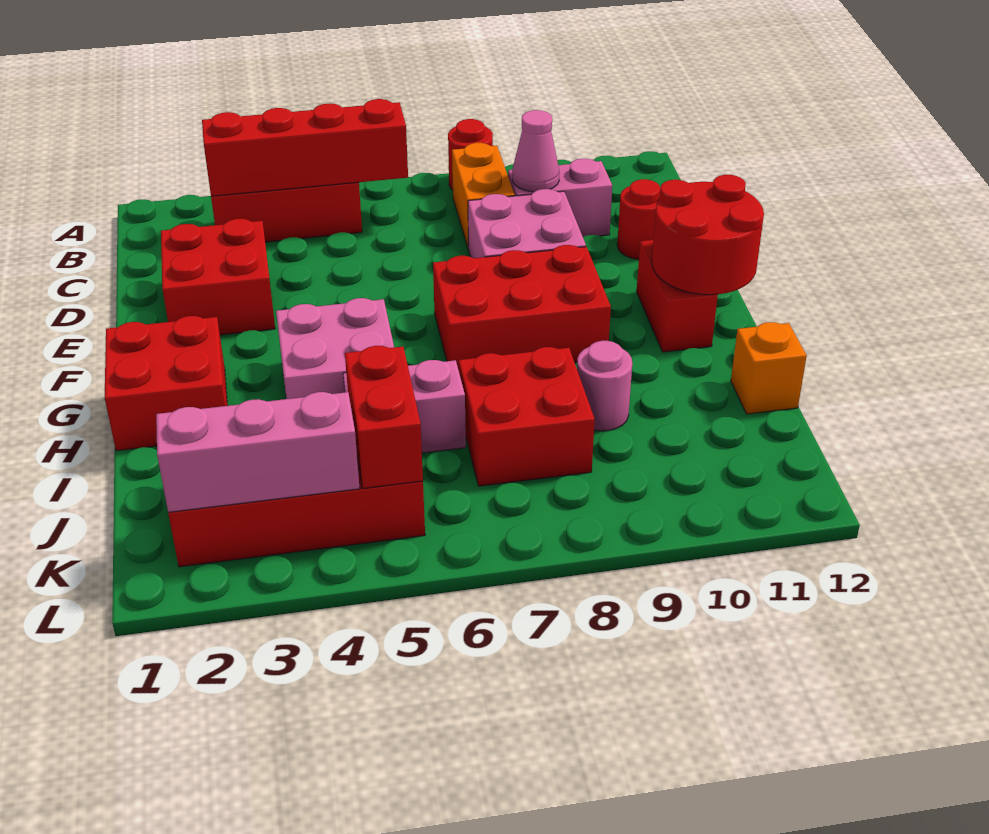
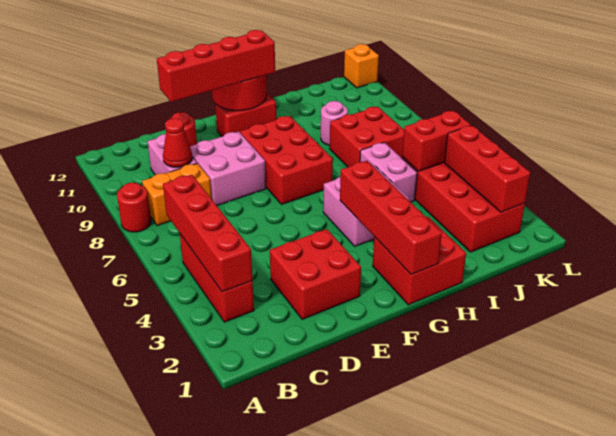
pink 1x1 cone [512,110,559,192] -> red 1x1 cone [163,118,192,167]
none -> red 1x4 brick [157,30,275,102]
none -> red 1x4 brick [340,161,442,275]
orange 1x1 brick [731,322,807,414] -> orange 1x1 brick moved to [344,44,379,88]
pink 1x3 brick [156,392,360,512] -> red 1x3 brick [445,125,530,212]

